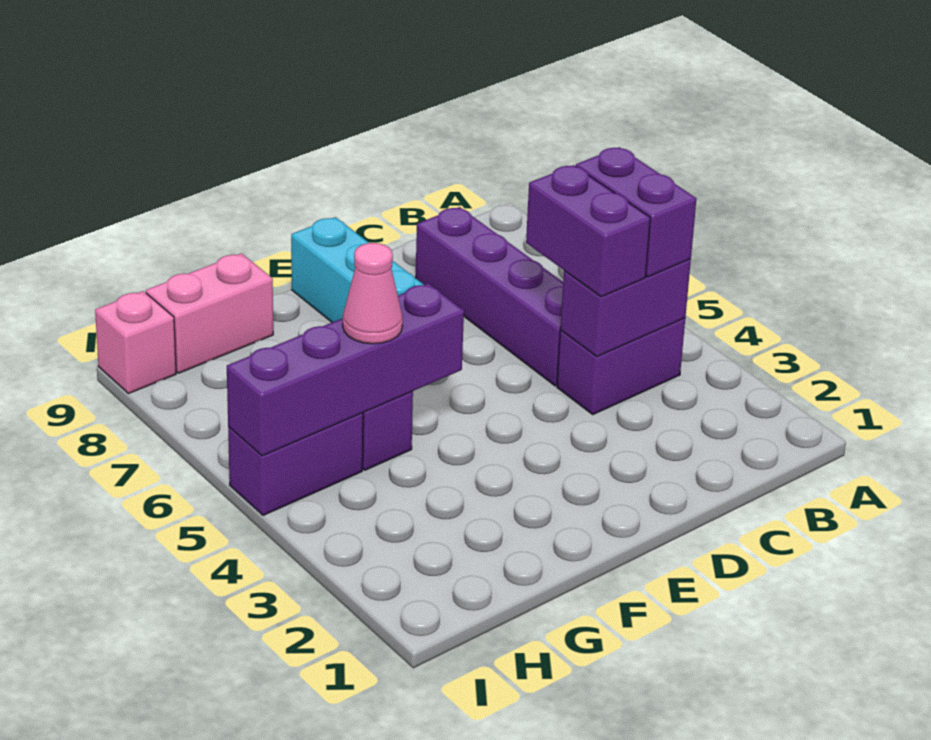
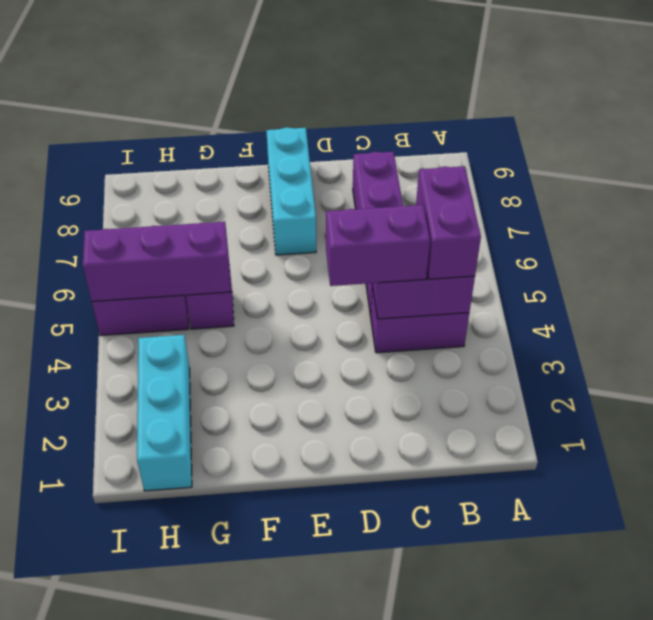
purple 1x2 brick [526,165,650,297] -> purple 1x2 brick turned to [326,205,430,286]
purple 1x4 brick [227,283,464,456] -> purple 1x3 brick [83,222,230,301]
pink 1x1 cone [343,243,403,344] -> none
pink 1x2 brick [146,253,273,373] -> none
none -> cyan 1x3 brick [137,335,192,491]
pink 1x1 brick [95,291,176,394] -> none

